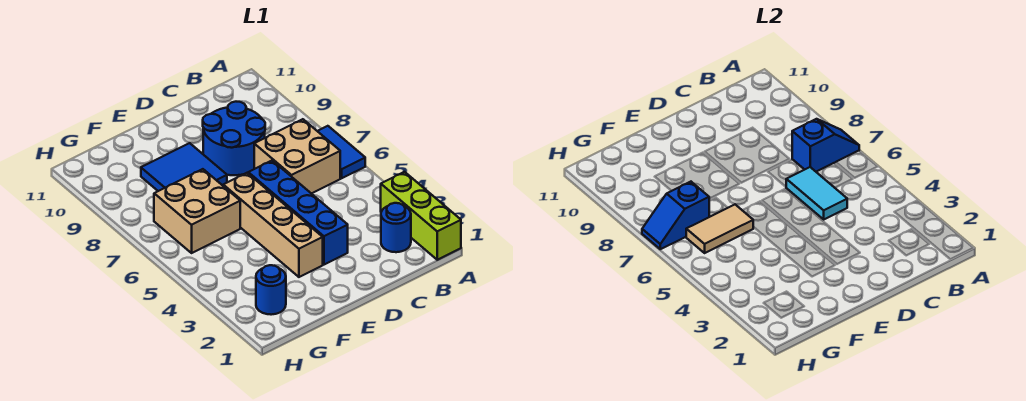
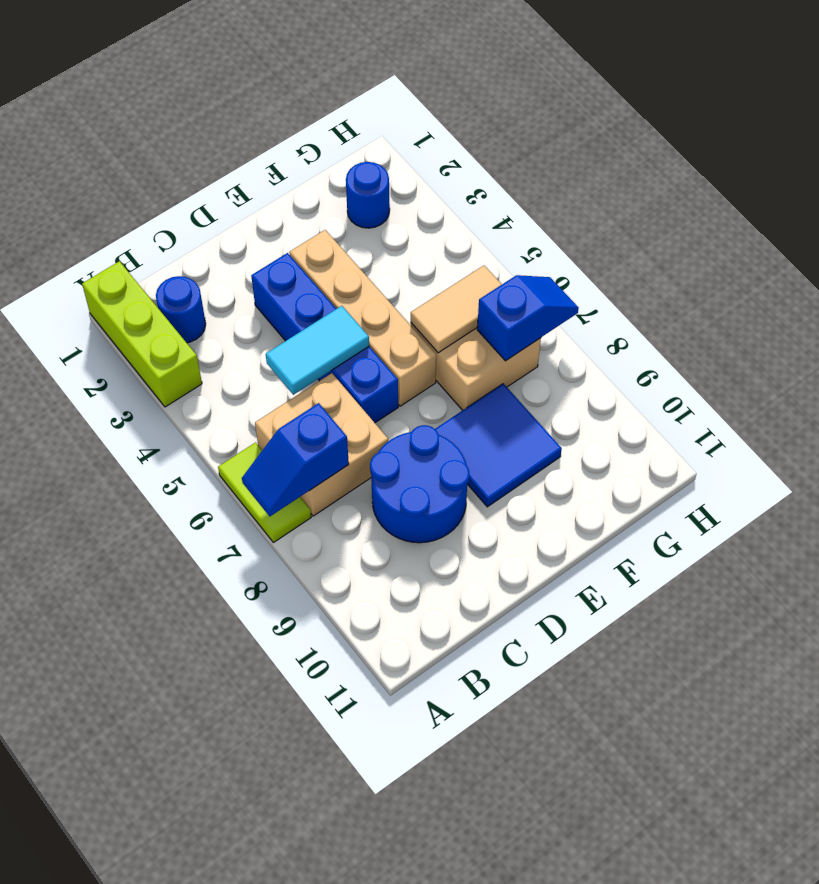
blue 1x2 tile [318,126,365,178] -> lime 1x2 tile [218,443,311,543]
cyan 1x2 tile [786,167,847,219] -> cyan 1x2 tile turned to [266,306,369,395]

